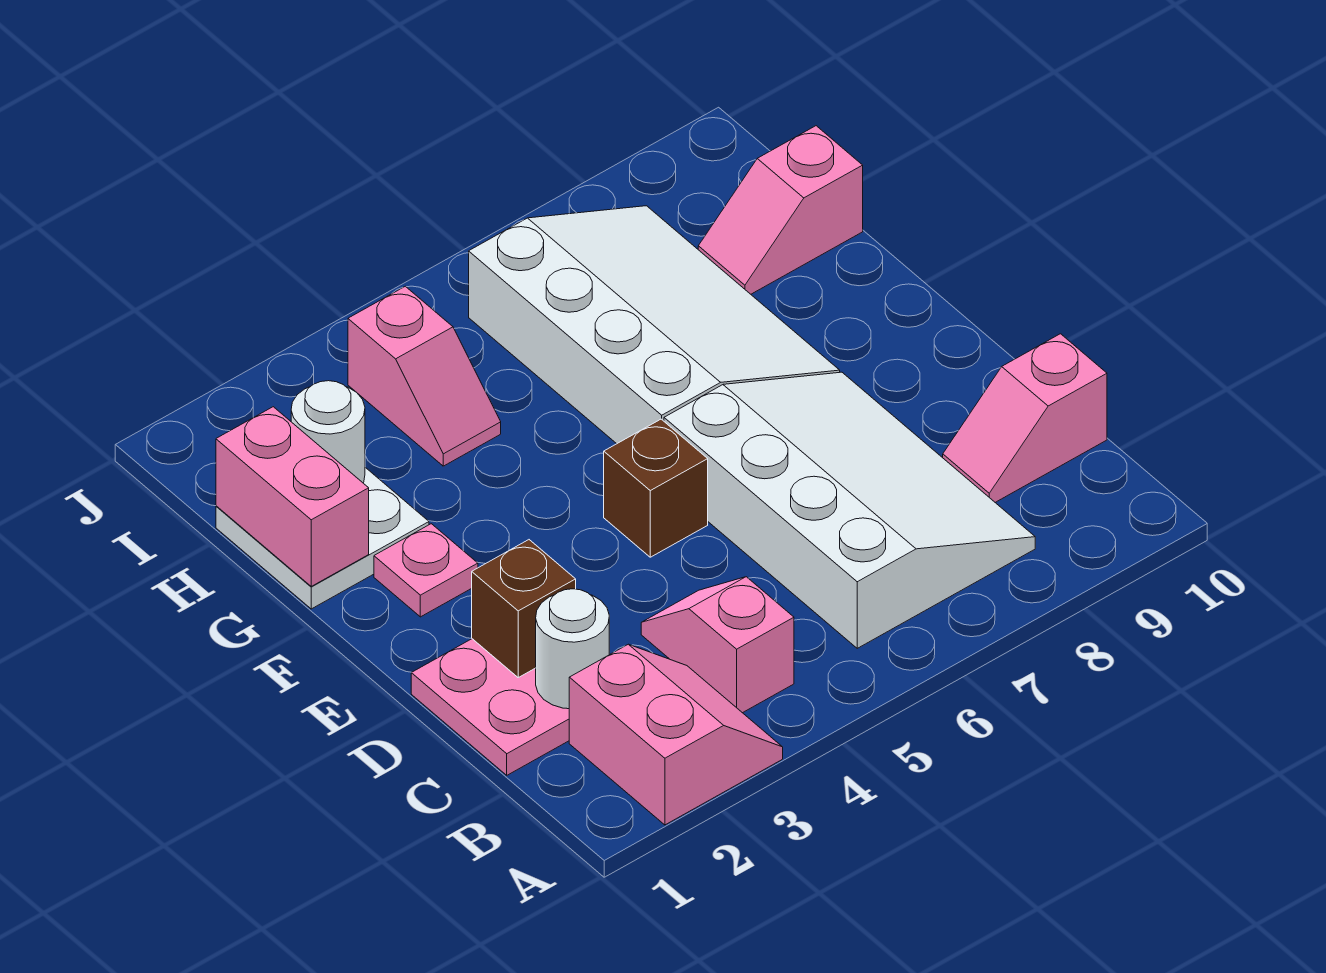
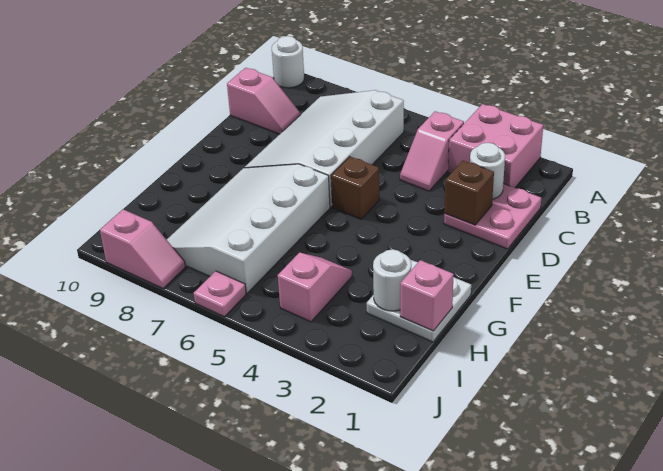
pink 2x2 slope [569,644,783,825] -> pink 2x2 brick [448,104,543,188]
none -> white 1x1 round brick [272,36,304,88]
pink 1x1 plate [374,524,478,617] -> pink 1x1 plate moved to [194,271,246,317]
pink 1x2 brick [216,407,369,586] -> pink 1x1 brick [400,260,454,331]
pink 1x2 slope [698,126,863,294] -> pink 1x2 slope moved to [100,209,185,288]

